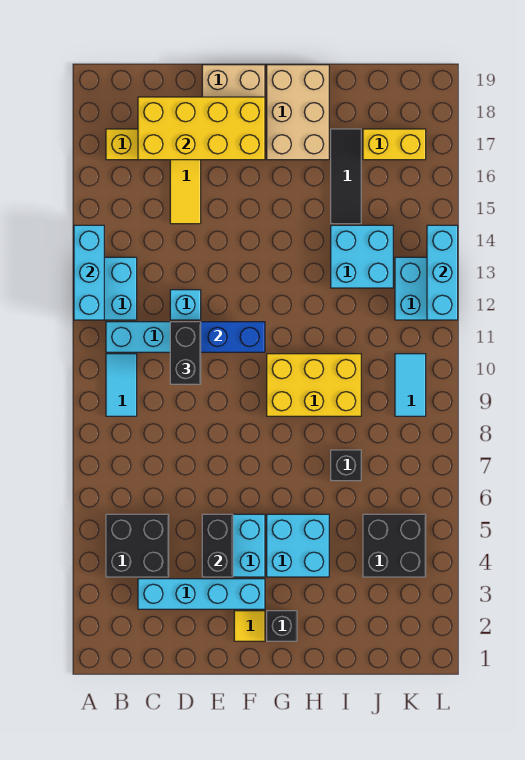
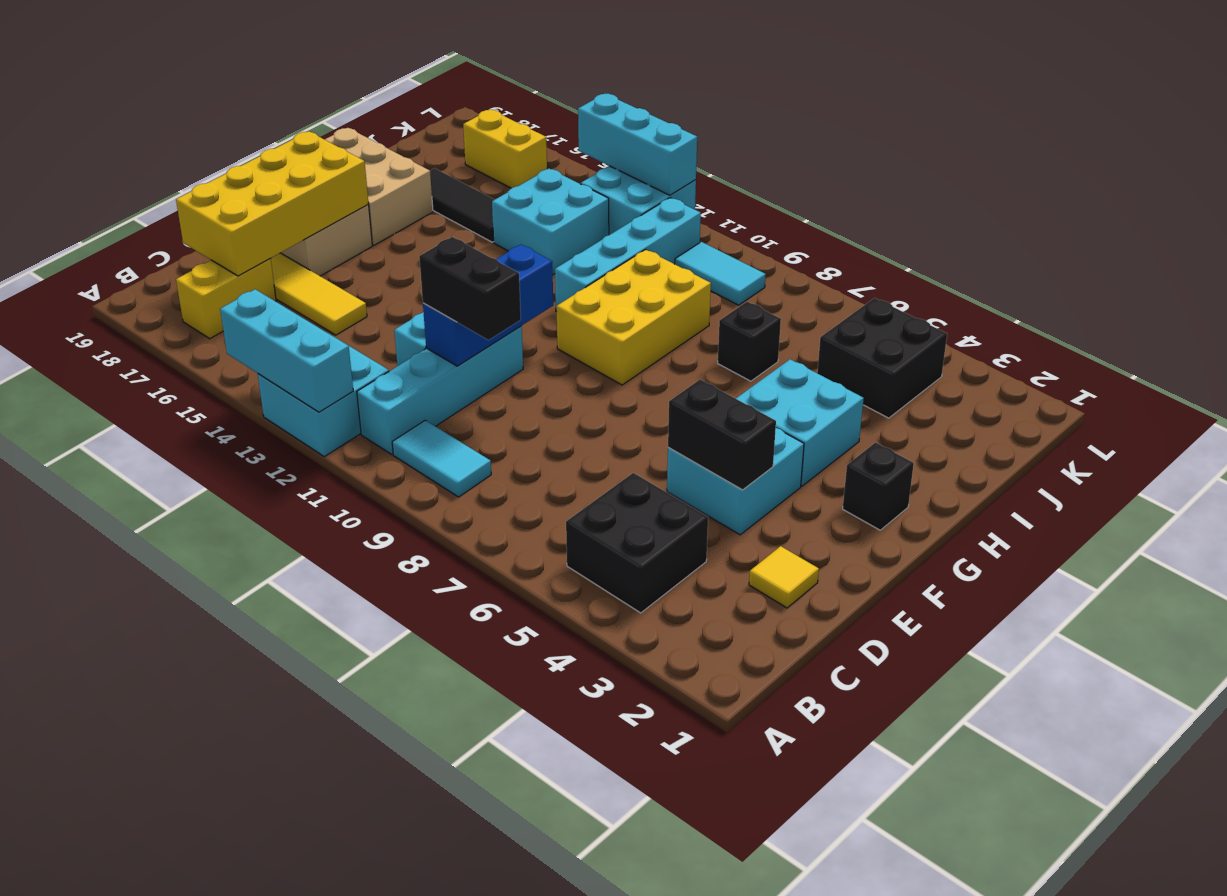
cyan 1x4 brick [138,579,265,609] -> cyan 1x4 brick moved to [555,198,701,312]
yellow 1x1 tile [234,611,265,641] -> yellow 1x1 tile moved to [749,546,819,608]
yellow 1x2 brick [363,129,426,160] -> yellow 1x2 brick turned to [463,110,547,188]

